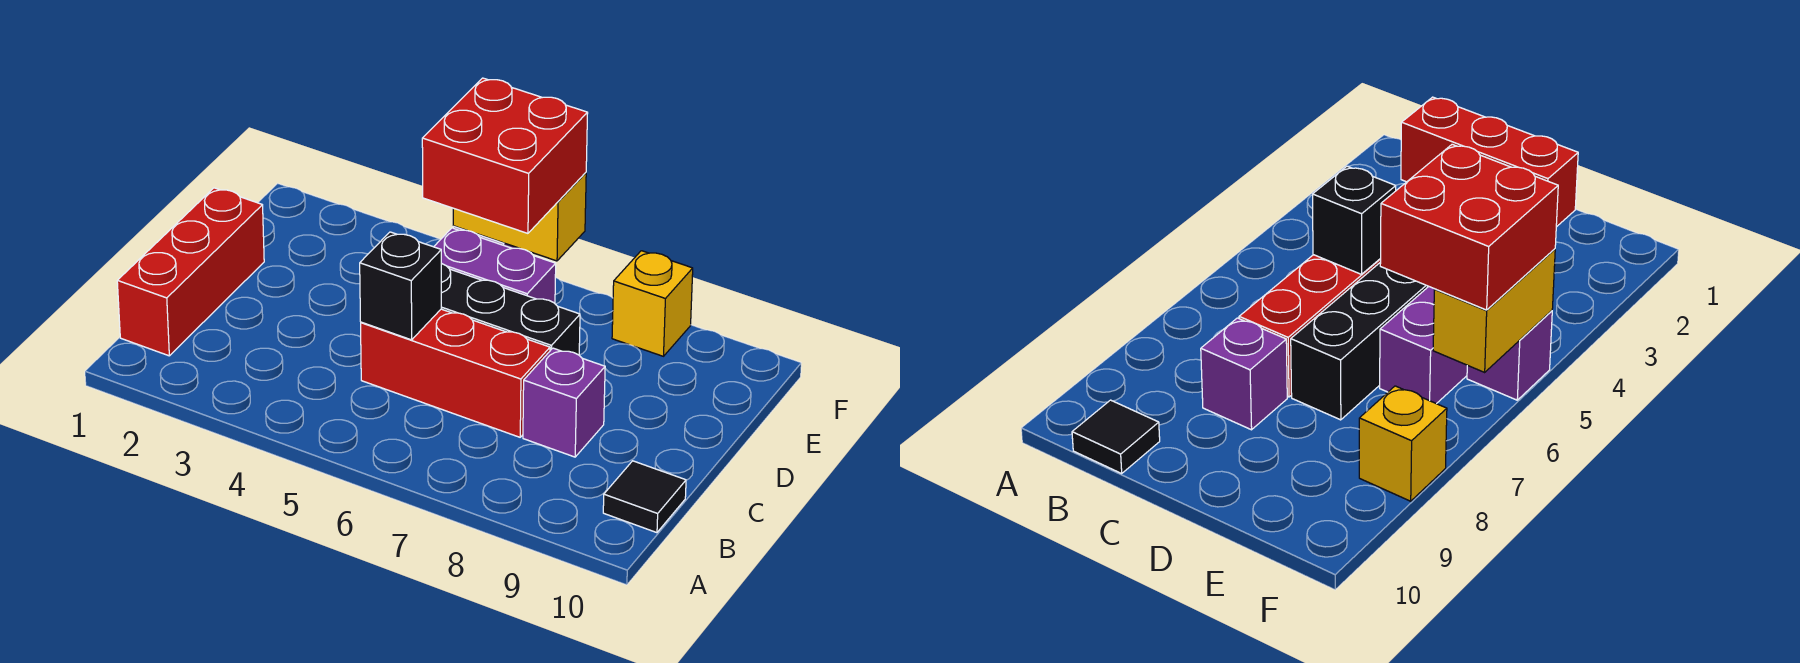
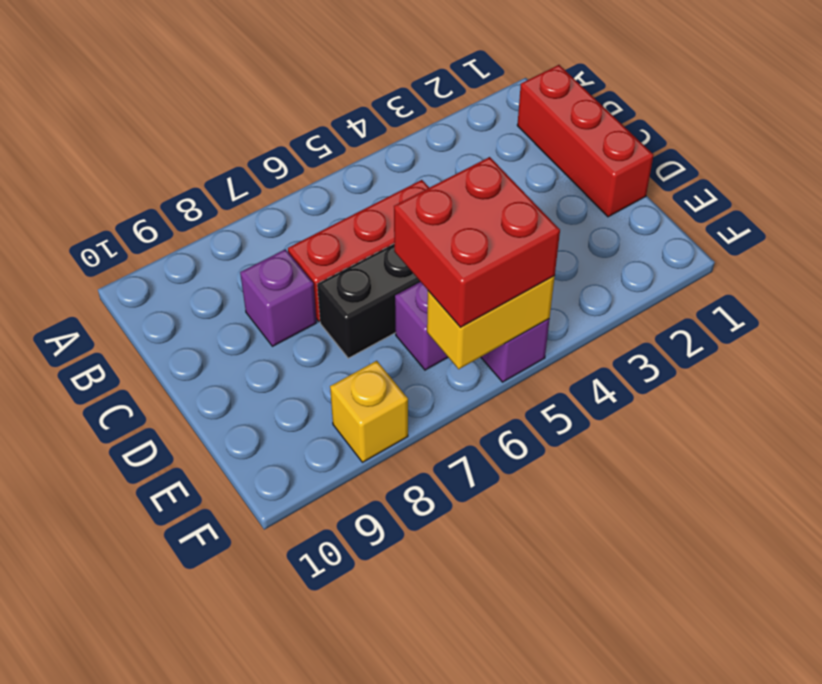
black 1x1 tile [603,461,686,533] -> none
black 1x1 brick [360,232,441,340] -> none

